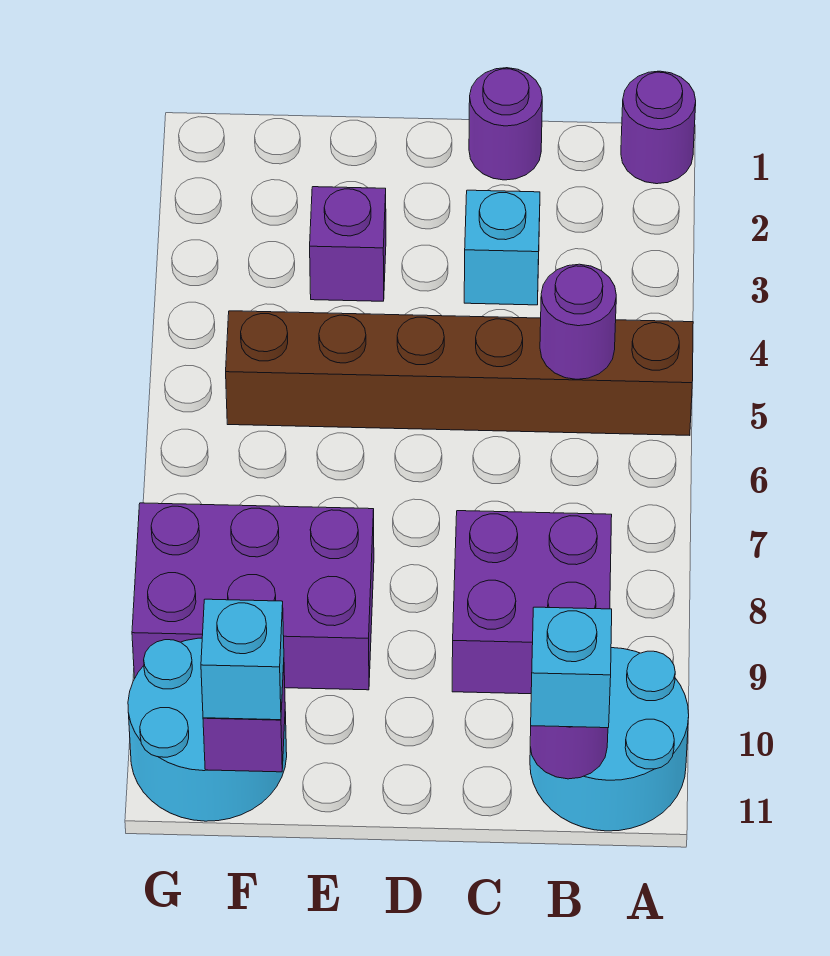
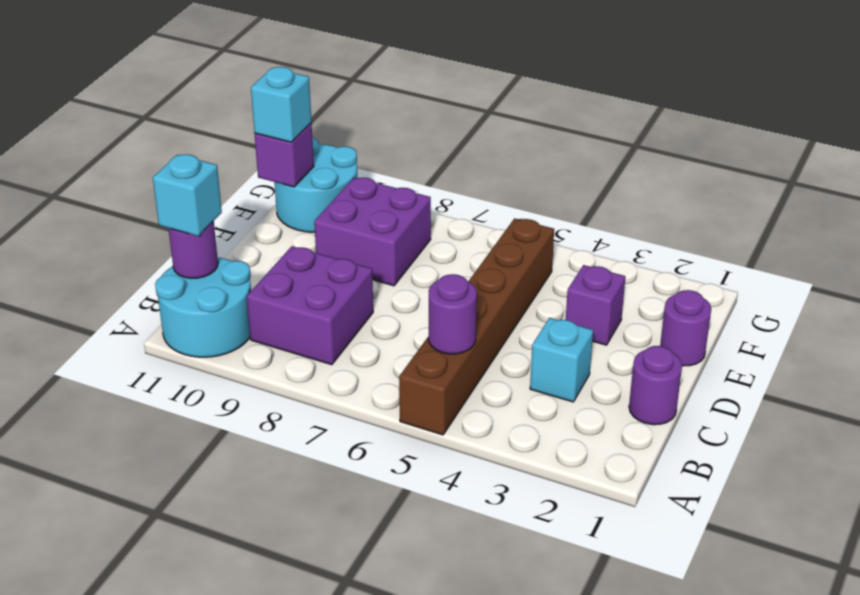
purple 1x1 round brick [621,71,696,184] -> purple 1x1 round brick moved to [660,290,711,366]
purple 2x3 brick [132,503,374,690] -> purple 2x2 brick [314,177,431,286]

